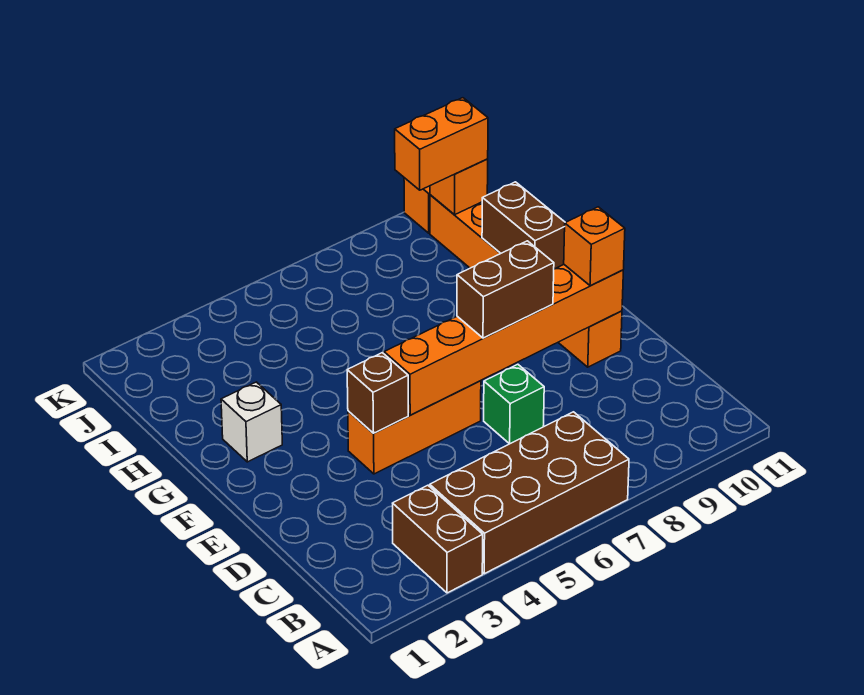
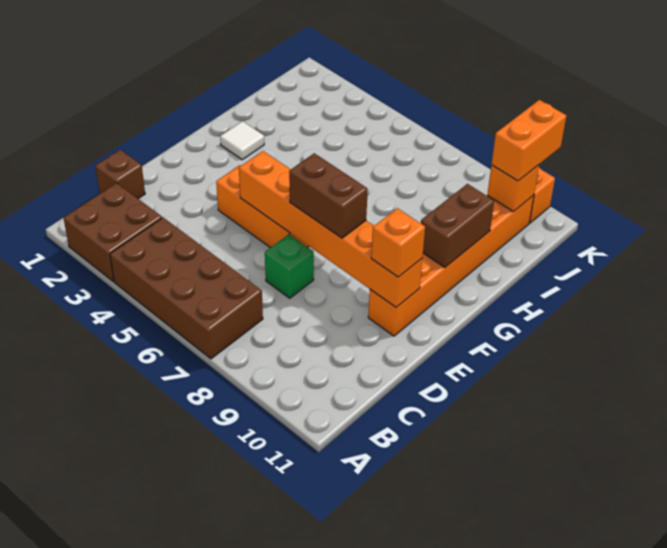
brown 1x2 brick [393,485,483,593] -> brown 2x2 brick [63,183,162,282]
brown 1x1 brick [347,353,408,433] -> brown 1x1 brick moved to [95,150,145,199]
white 1x1 brick [221,382,282,462] -> white 1x1 tile [220,121,264,160]
orange 1x2 brick [395,98,488,190] -> orange 1x2 brick turned to [491,100,566,181]

